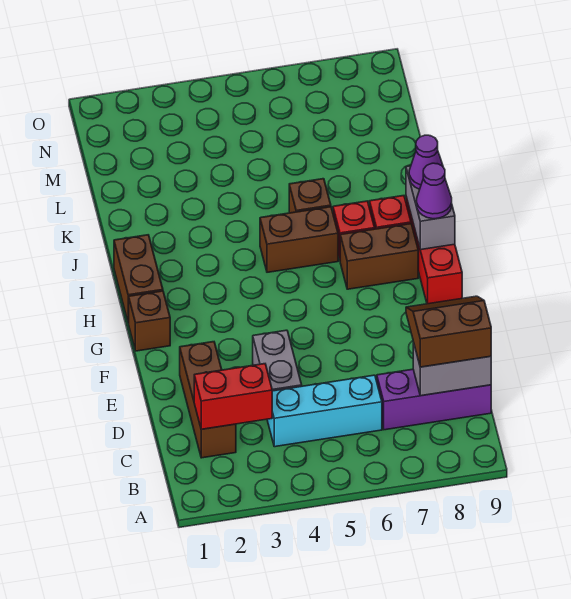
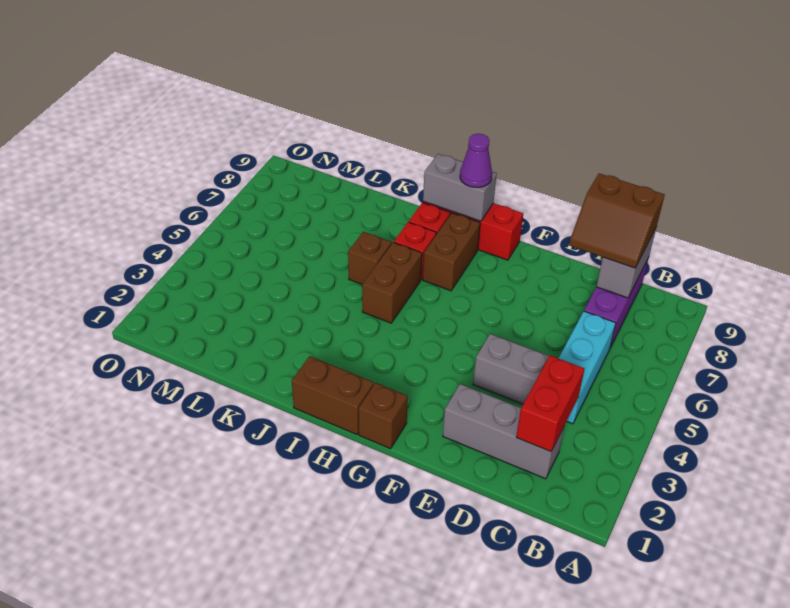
brown 1x3 brick [180,342,236,458] -> grey 1x3 brick [443,384,564,479]
brown 2x2 slope [406,296,491,367] -> brown 2x2 slope turned to [569,173,665,268]
purple 1x1 cone [409,135,443,189] -> none

